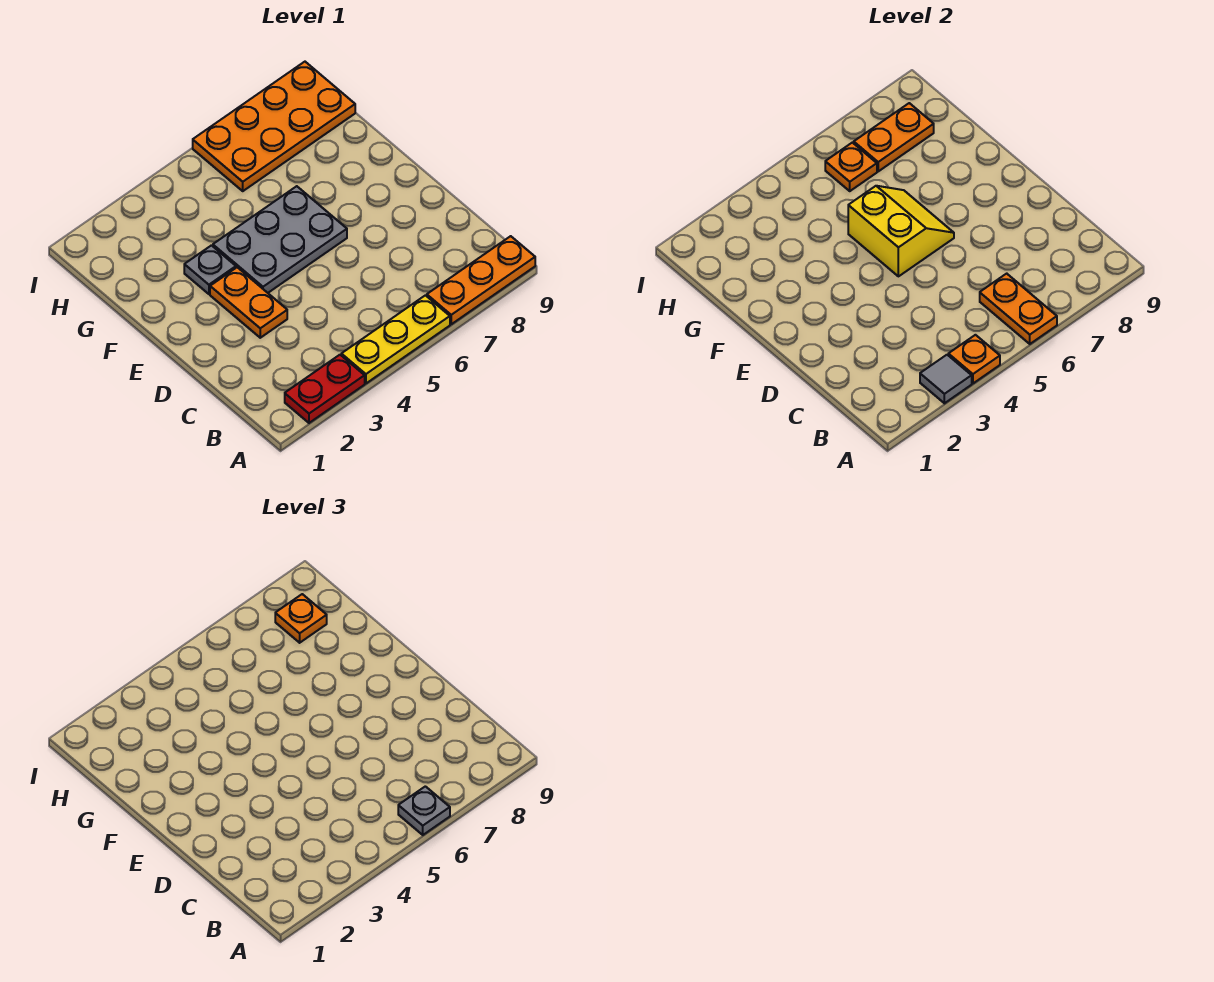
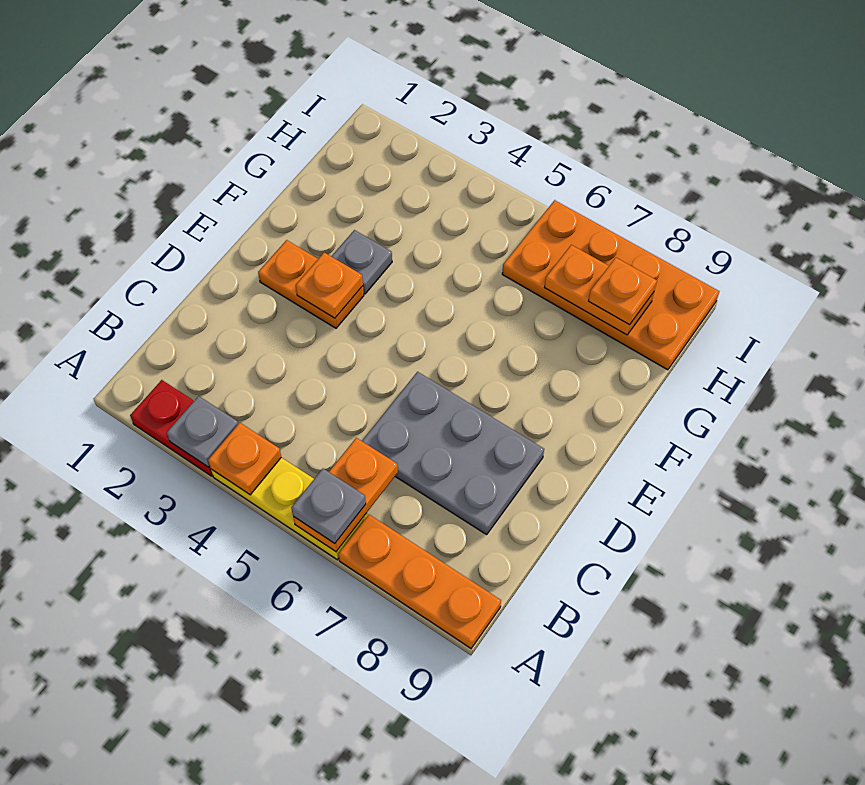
grey 1x1 tile [920,355,972,403] -> grey 1x1 plate [167,396,238,467]
orange 1x2 plate [210,267,287,338] -> orange 1x2 plate turned to [258,240,364,328]
grey 2x3 plate [213,186,347,293] -> grey 2x3 plate moved to [362,372,544,535]
yellow 2x2 slope [848,186,954,276] -> none
orange 1x1 plate [825,143,877,191] -> orange 1x1 plate moved to [296,252,363,318]

